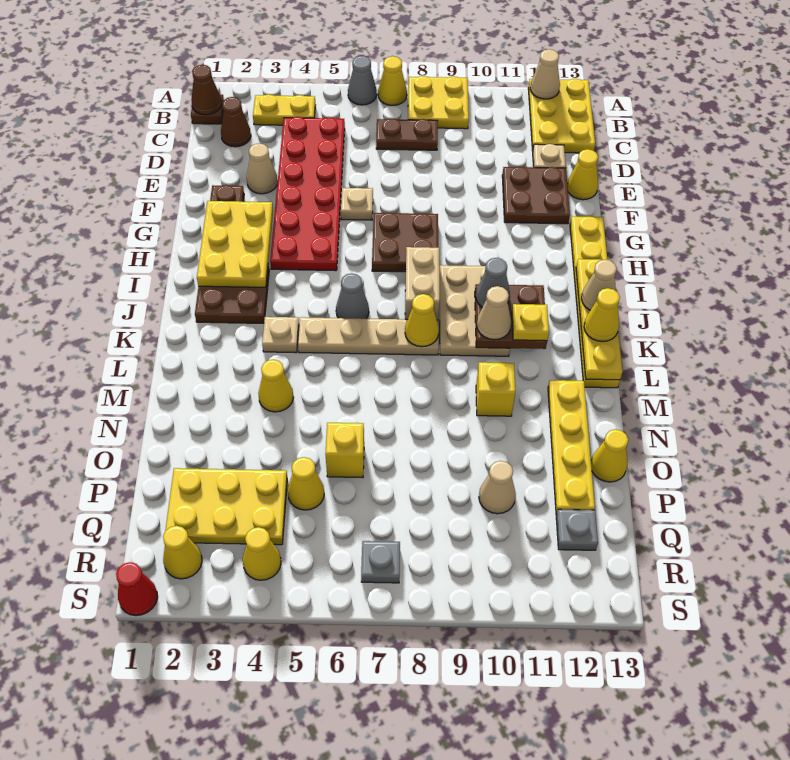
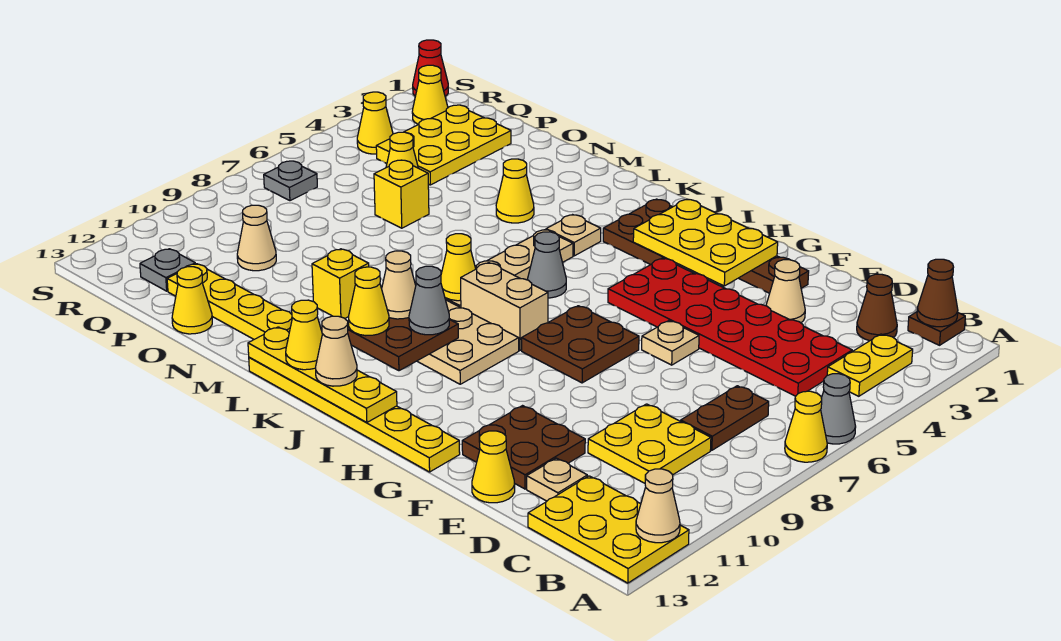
yellow 2x2 plate [408,76,469,129] -> yellow 2x2 plate moved to [588,404,711,483]
yellow 1x1 plate [512,304,549,341] -> yellow 1x1 cone [349,267,389,336]

